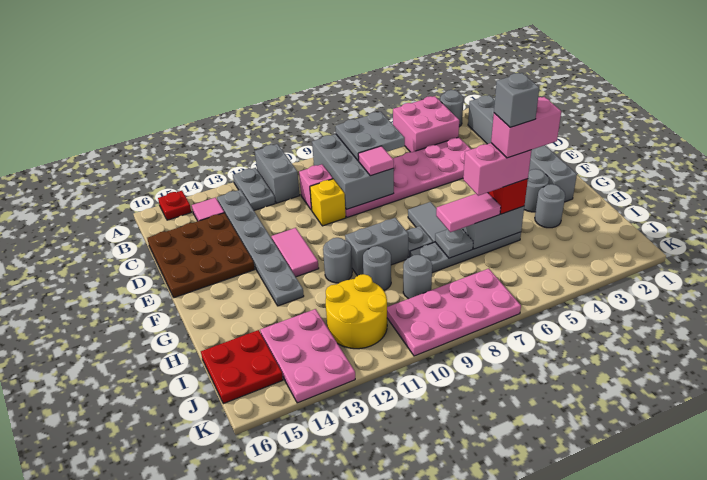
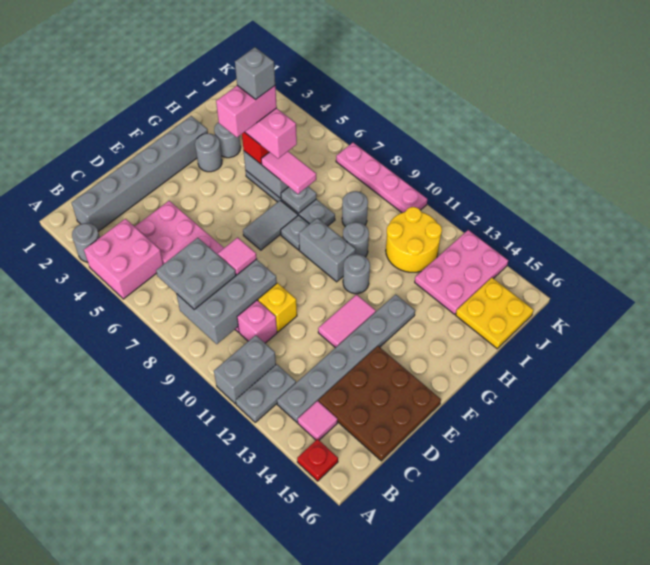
pink 1x2 brick [491,97,561,158] -> pink 1x2 brick turned to [216,86,277,137]
red 2x2 plate [201,330,283,404] -> yellow 2x2 plate [456,278,533,349]
pink 2x4 plate [387,269,521,356] -> pink 1x4 plate [336,143,427,213]

